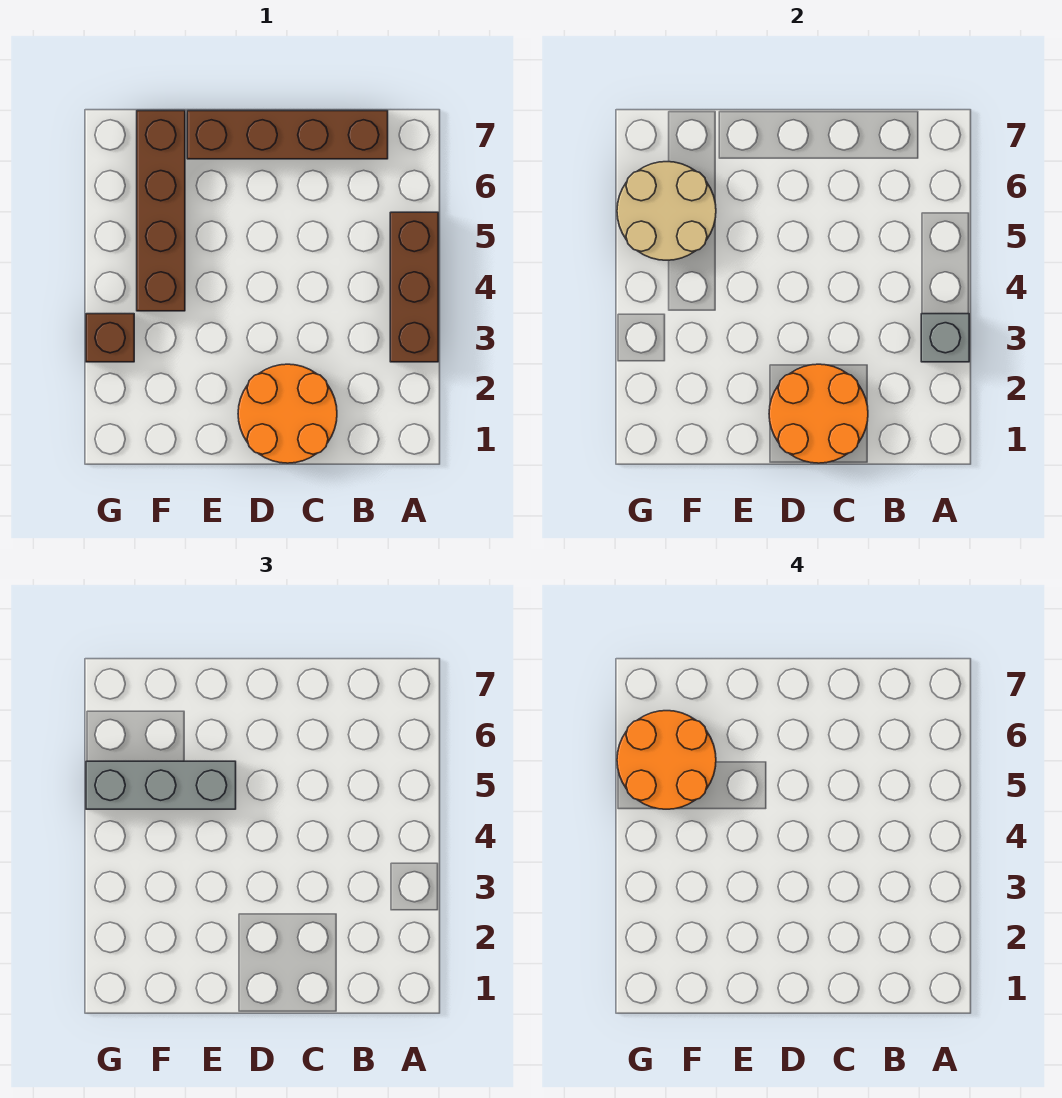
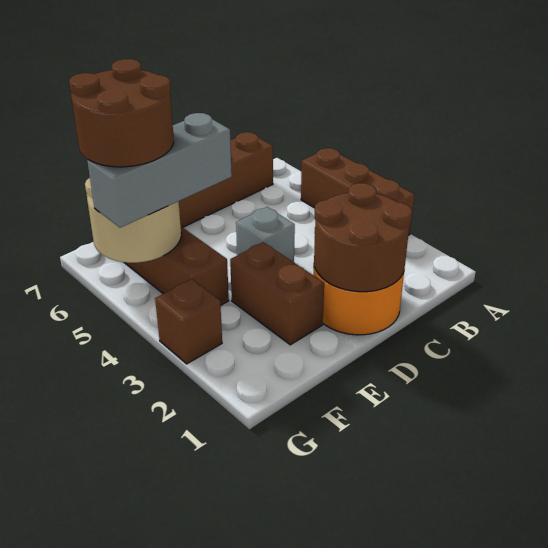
grey 1x1 brick [921,314,969,362] -> grey 1x1 brick moved to [236,207,295,262]
orange 2x2 round brick [769,364,868,463] -> brown 2x2 round brick [314,183,412,292]
none -> brown 1x2 brick [230,242,324,345]
orange 2x2 round brick [617,711,716,809] -> brown 2x2 round brick [69,59,174,167]

